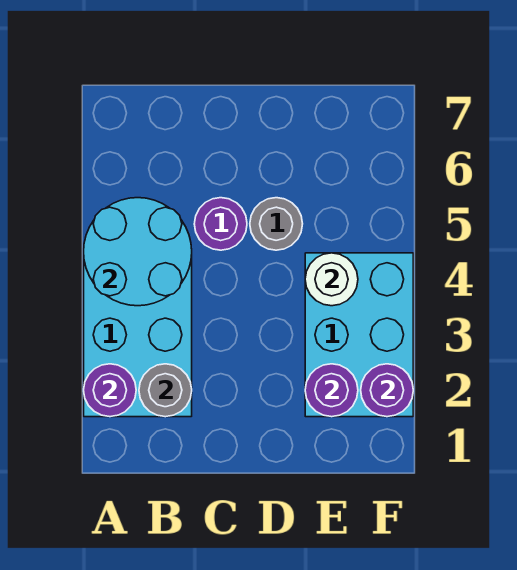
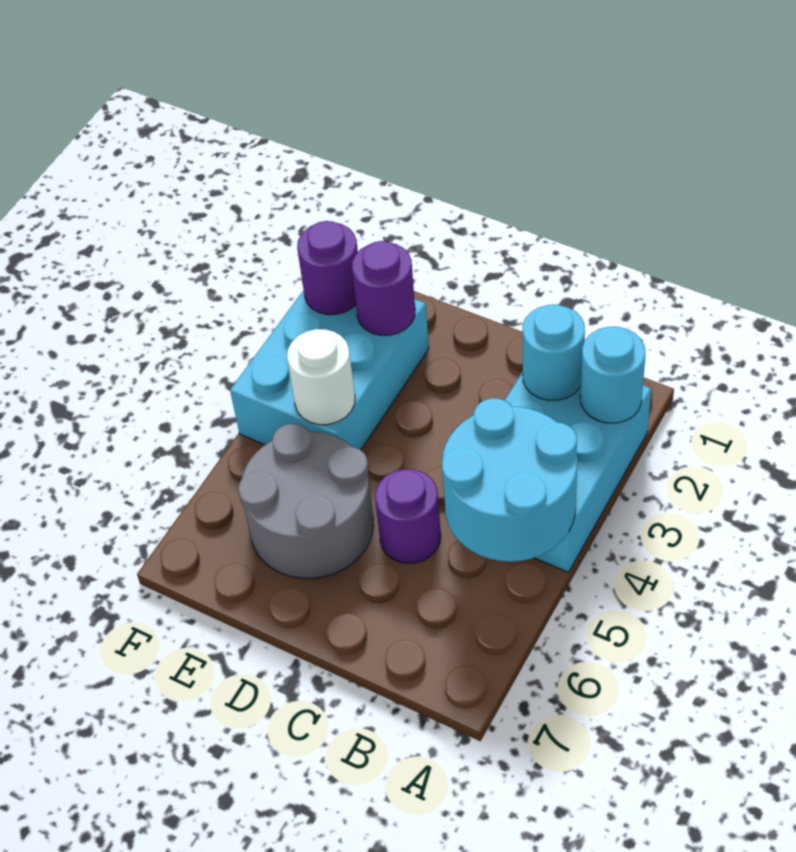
purple 1x1 round brick [84,364,136,417] -> cyan 1x1 round brick [580,327,645,423]
grey 1x1 round brick [139,364,192,417] -> cyan 1x1 round brick [523,304,585,400]
grey 1x1 round brick [250,198,303,250] -> grey 2x2 round brick [238,424,374,579]

